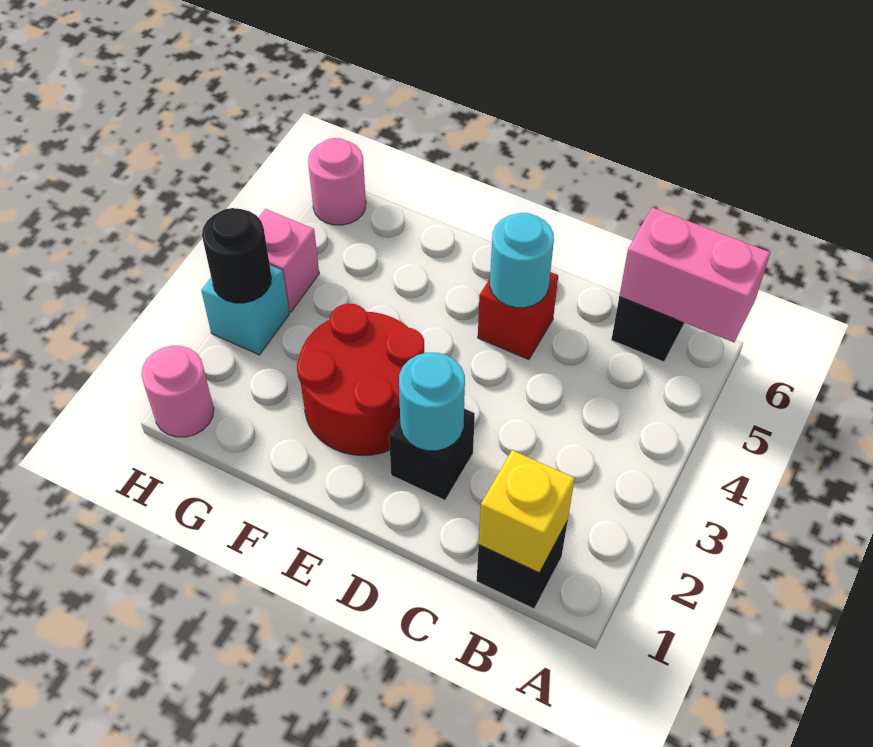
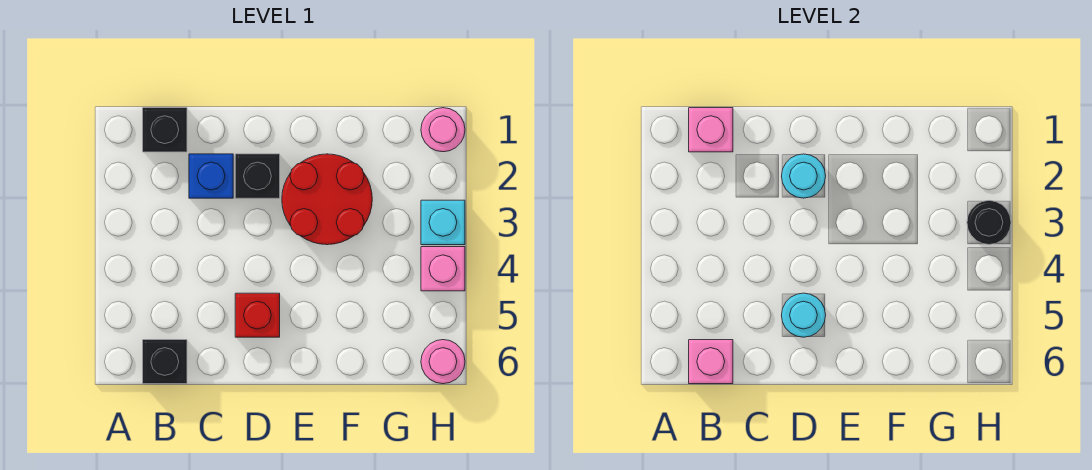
pink 1x2 brick [619,207,771,342] -> pink 1x1 brick [689,340,733,384]
yellow 1x1 brick [479,450,575,573] -> pink 1x1 brick [689,108,733,152]
none -> blue 1x1 brick [189,154,233,198]

